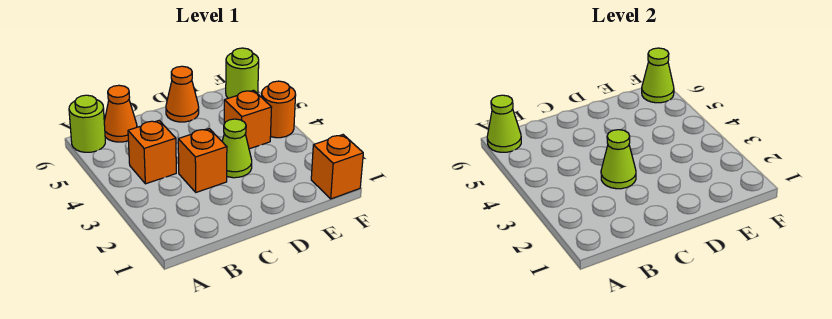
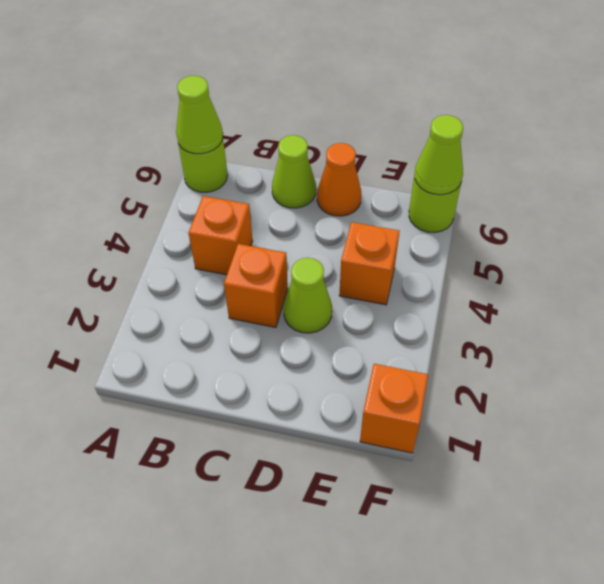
orange 1x1 cone [104,85,137,142] -> none
lime 1x1 cone [601,130,636,189] -> lime 1x1 cone moved to [272,135,316,208]
orange 1x1 round brick [262,81,296,138] -> none

